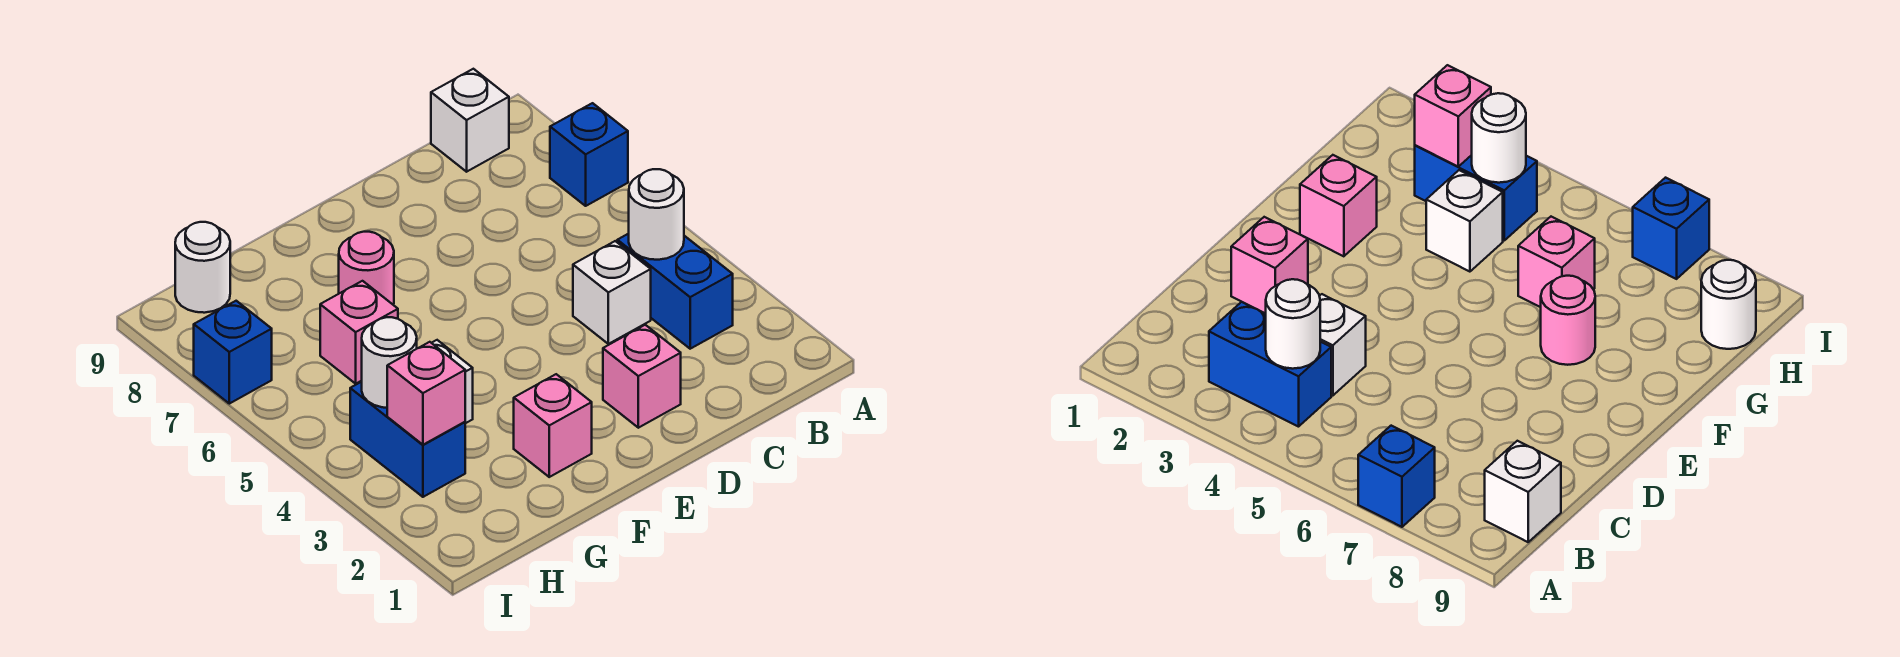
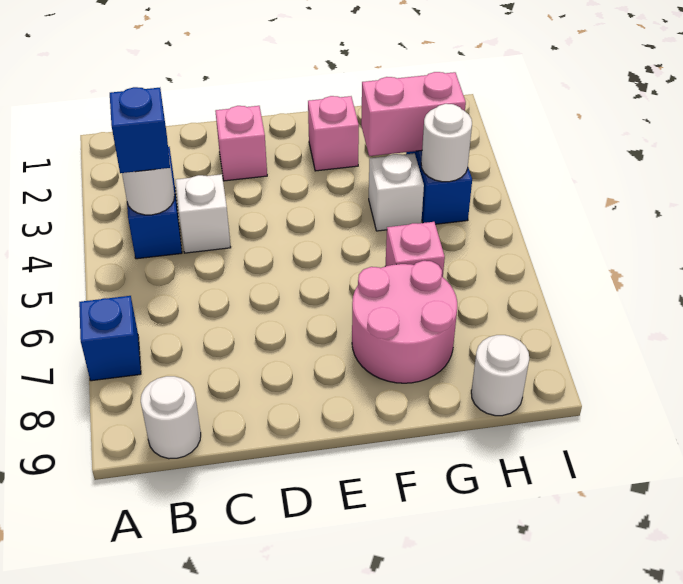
white 1x1 brick [431,69,509,172] -> white 1x1 round brick [141,376,201,459]
pink 1x1 round brick [339,232,394,305] -> pink 2x2 round brick [352,261,457,383]
pink 1x1 brick [387,342,465,445] -> pink 1x2 brick [361,72,466,156]
blue 1x1 brick [194,301,272,404] -> blue 1x1 brick moved to [110,87,170,173]

